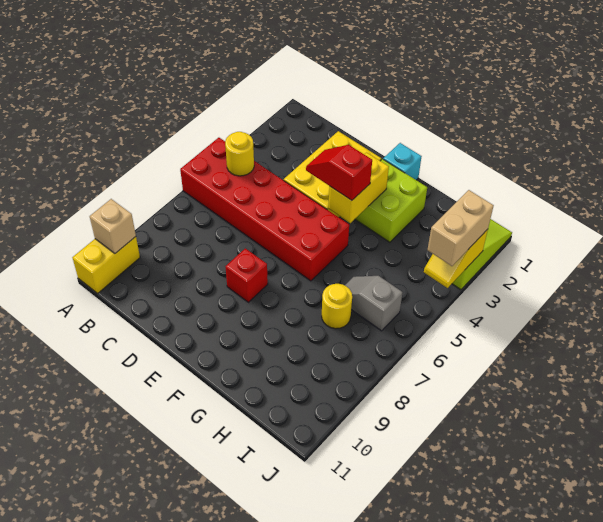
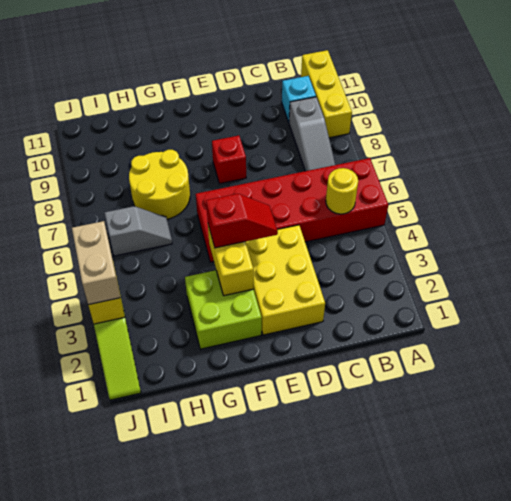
yellow 1x2 brick [72,237,140,293] -> yellow 1x3 brick [301,50,352,138]
tan 1x1 brick [90,199,136,253] -> none
none -> grey 1x3 slope [289,97,335,171]
cyan 1x1 brick [383,143,422,180] -> cyan 1x1 brick moved to [282,76,316,122]
yellow 1x1 round brick [322,284,352,329] -> yellow 2x2 round brick [129,150,190,219]

